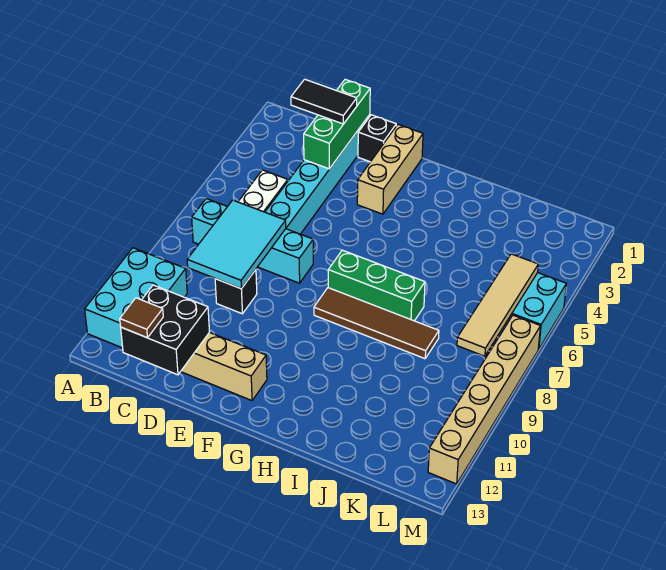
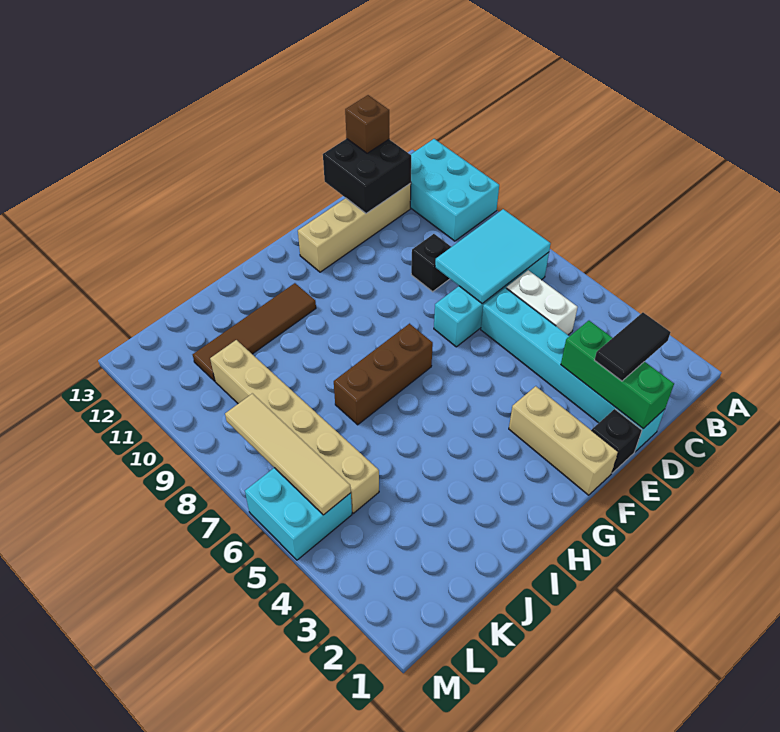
cyan 2x3 tile [187,200,286,289] -> cyan 2x3 tile turned to [435,209,551,304]
brown 1x1 tile [120,298,163,338] -> brown 1x1 brick [345,95,389,153]
green 1x3 brick [328,250,425,321] -> brown 1x3 brick [334,324,433,425]
brown 1x4 tile [314,288,439,359] -> brown 1x4 tile moved to [193,283,316,381]
tan 1x6 brick [428,315,541,484] -> tan 1x6 brick moved to [210,340,379,513]

